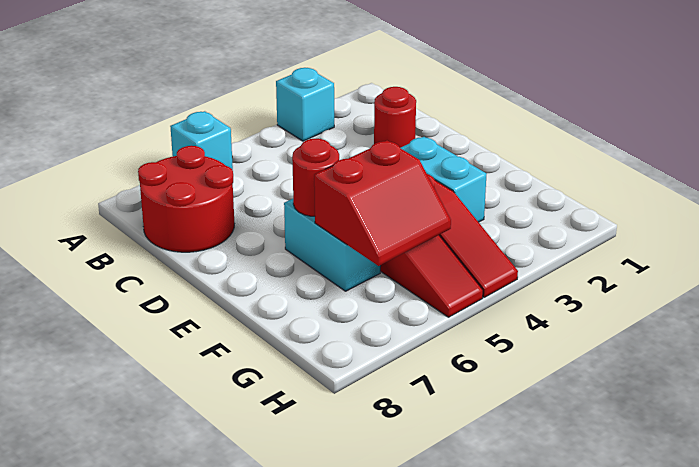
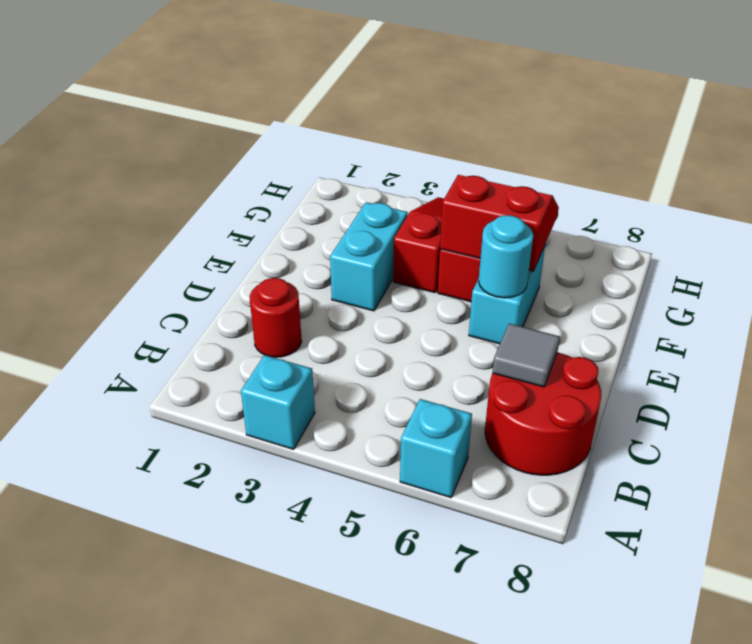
none -> grey 1x1 tile [492,323,560,387]
red 1x1 round brick [292,139,339,216] -> cyan 1x1 round brick [479,215,533,298]

